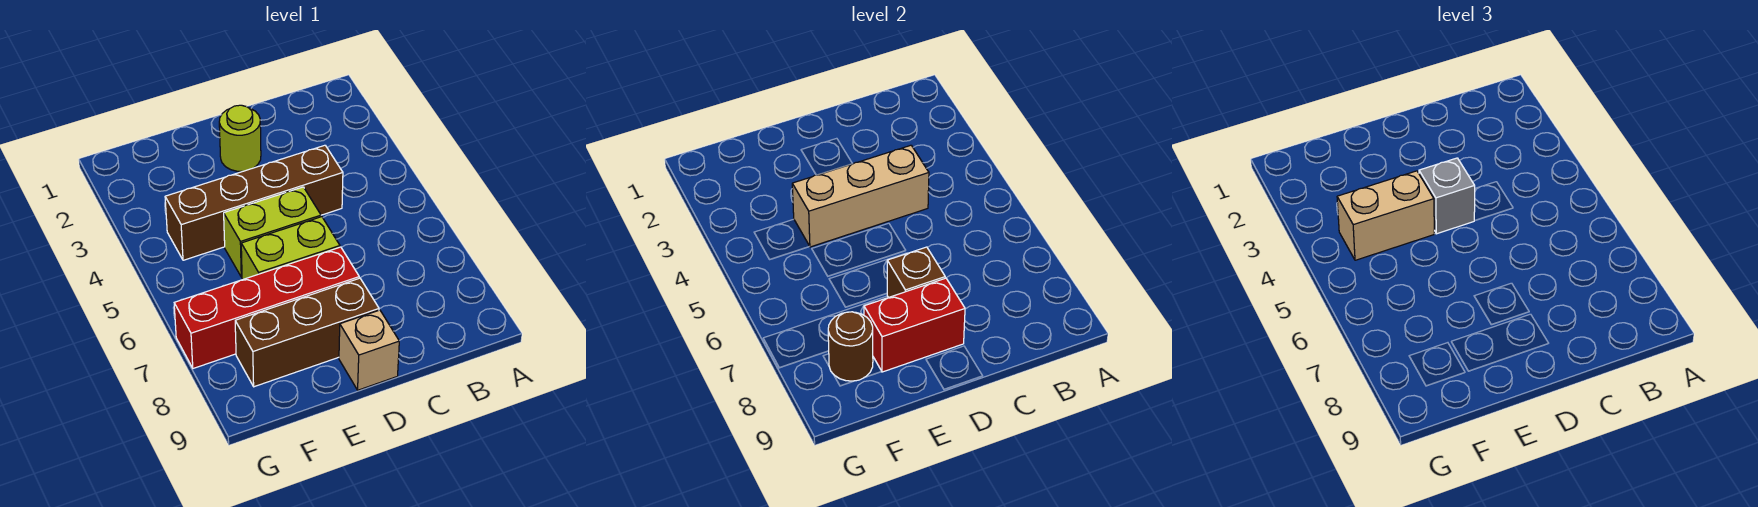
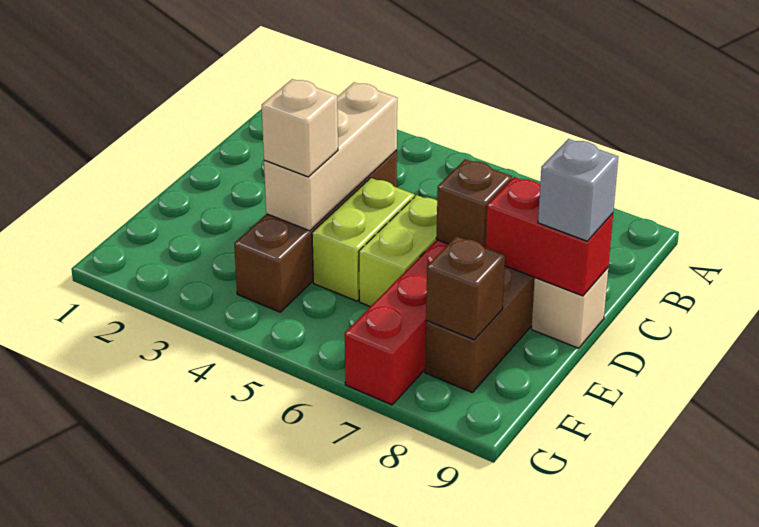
lime 1x1 round brick [219,105,261,171] -> none
grey 1x1 brick [1419,158,1475,234] -> grey 1x1 brick moved to [538,139,618,241]
red 1x2 brick [864,278,965,372] -> red 1x2 brick turned to [485,177,613,296]
tan 1x2 brick [1337,171,1434,260] -> tan 1x1 brick [262,79,338,177]
brown 1x1 round brick [828,312,873,381] -> brown 1x1 brick [426,236,505,340]

